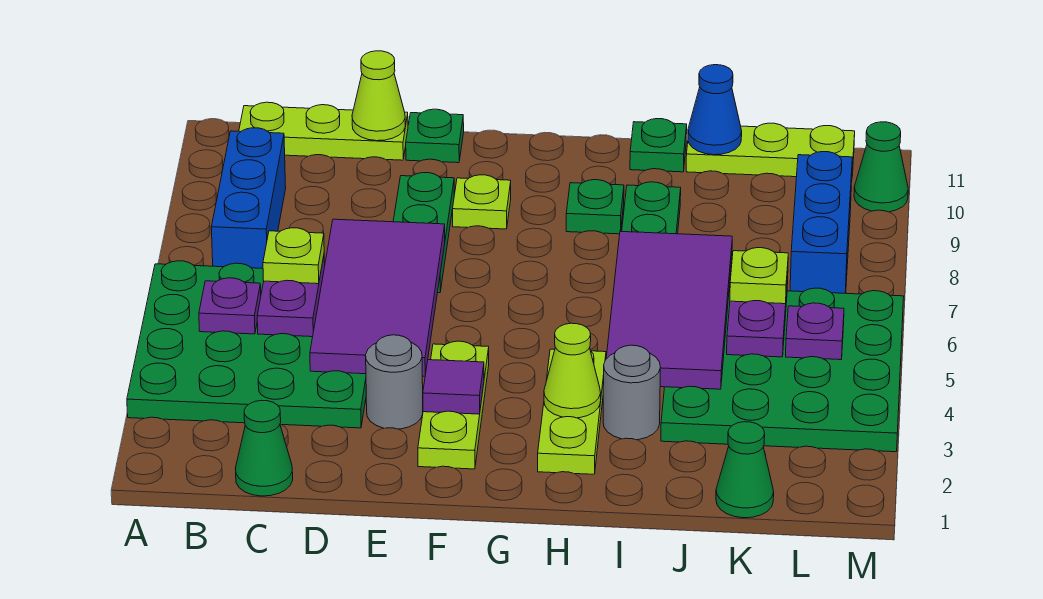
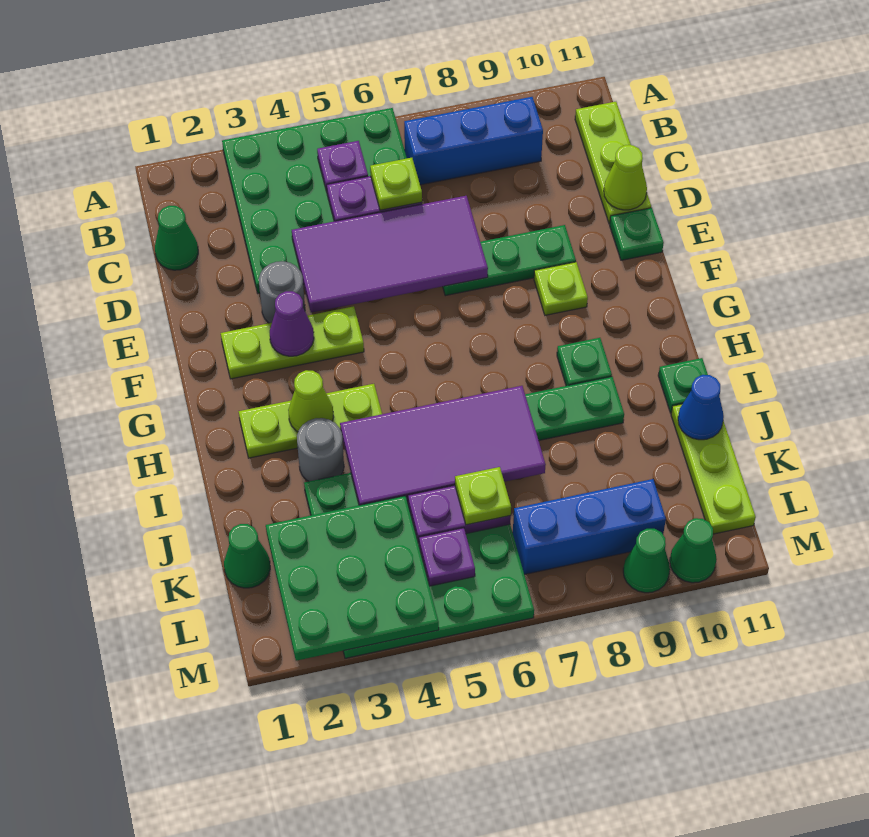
purple 1x1 tile [423,360,484,414] -> purple 1x1 cone [270,291,314,356]
none -> green 3x3 plate [266,496,439,661]
none -> green 1x1 cone [623,529,670,593]

